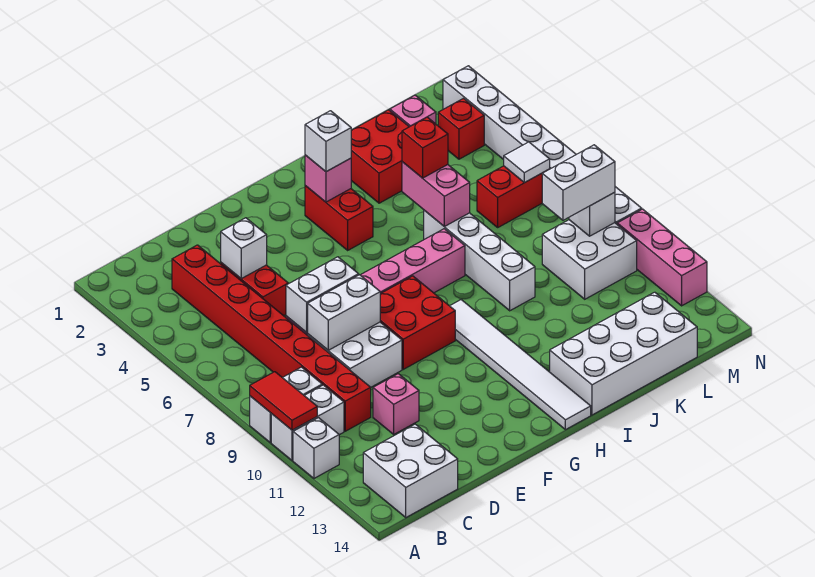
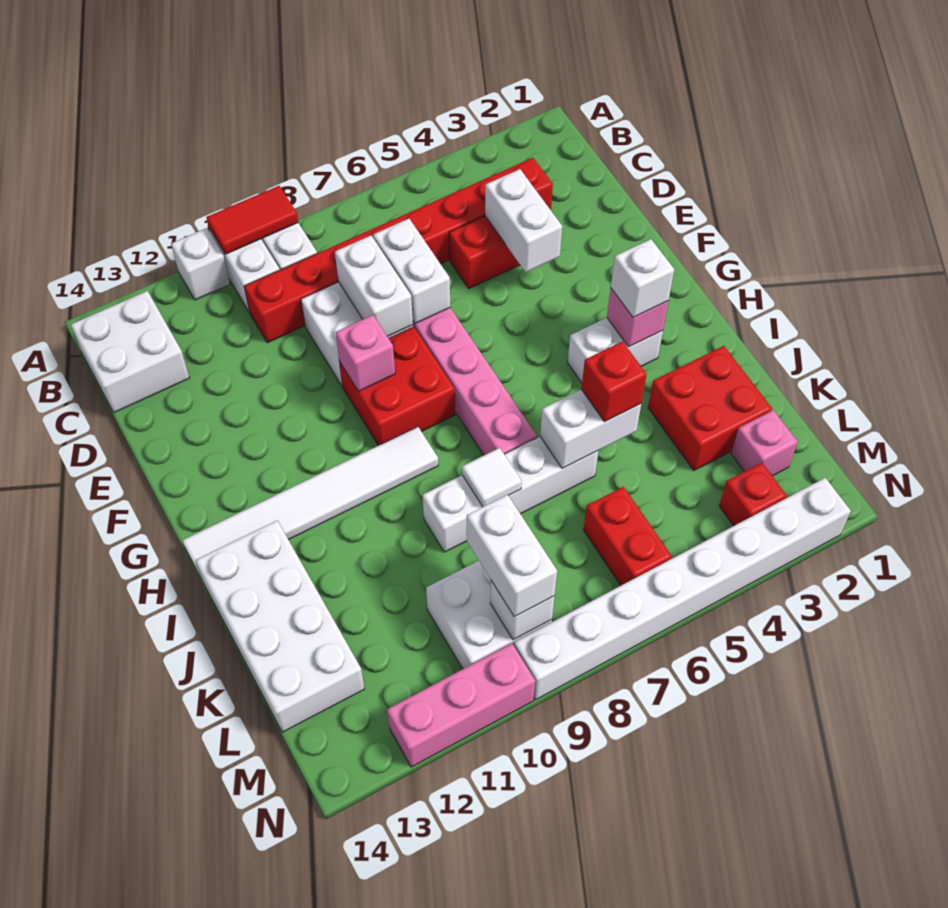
white 1x1 brick [221,218,267,279] -> white 1x2 brick [485,169,562,272]
pink 1x1 brick [373,374,419,434] -> pink 1x1 brick moved to [336,315,395,391]
red 1x2 brick [305,186,373,250] -> white 1x2 brick [568,318,663,383]
pink 1x2 brick [402,162,470,226] -> white 1x2 brick [540,390,641,468]
white 1x1 tile [504,142,550,183] -> white 1x1 tile moved to [462,448,522,507]

